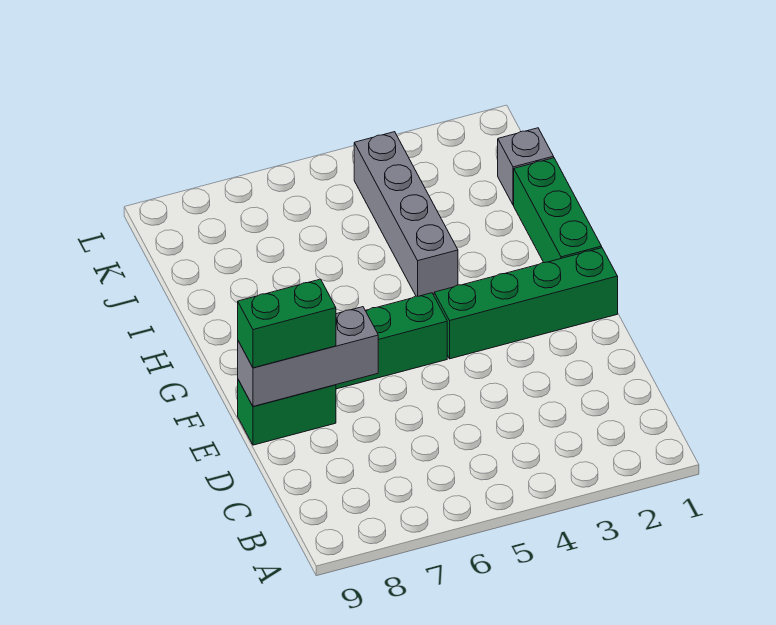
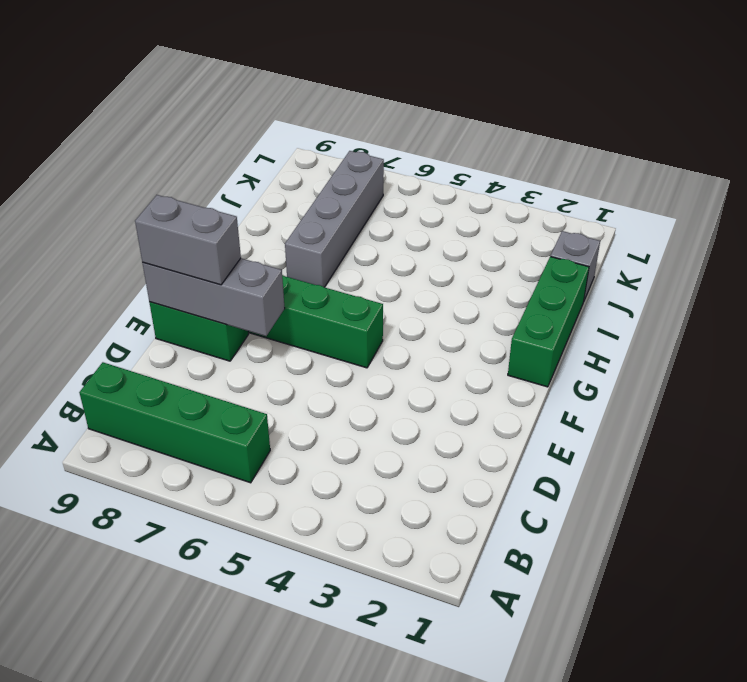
green 1x2 brick [238,279,336,368] -> grey 1x2 brick [135,195,241,285]
green 1x4 brick [434,248,618,359] -> green 1x4 brick moved to [79,362,270,483]
grey 1x4 brick [354,132,458,296] -> grey 1x4 brick moved to [285,151,384,287]

